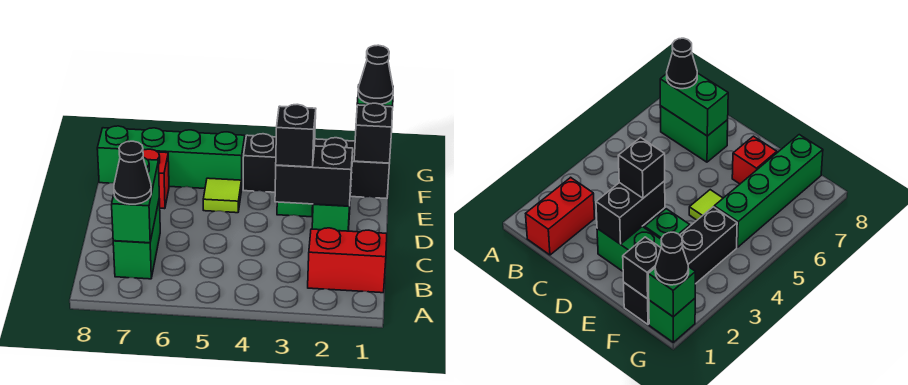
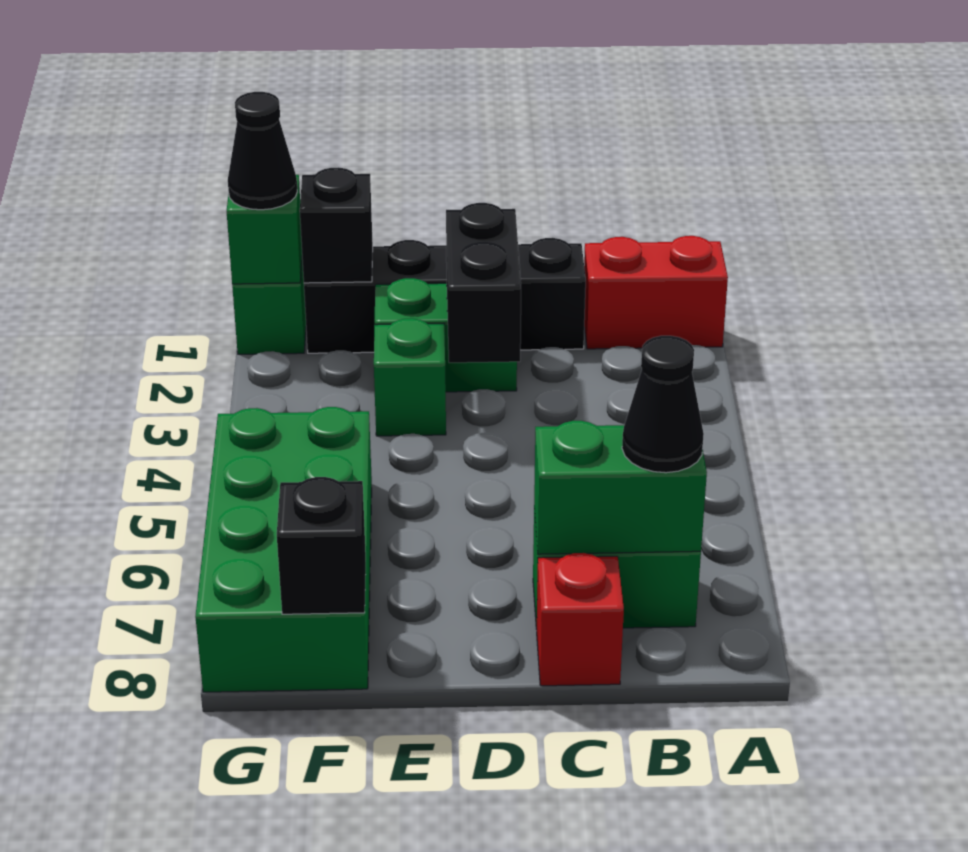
red 1x2 brick [308,228,387,293] -> red 1x2 brick turned to [584,236,728,349]
black 1x1 brick [276,104,316,167] -> black 1x1 brick moved to [277,477,366,614]
lime 1x1 tile [203,178,241,213] -> none
red 1x1 brick [143,149,169,209] -> red 1x1 brick moved to [537,553,624,686]
black 1x4 brick [243,134,390,199] -> black 1x4 brick turned to [304,238,586,353]
green 1x4 brick [97,126,245,190] -> green 2x4 brick [195,407,372,692]

